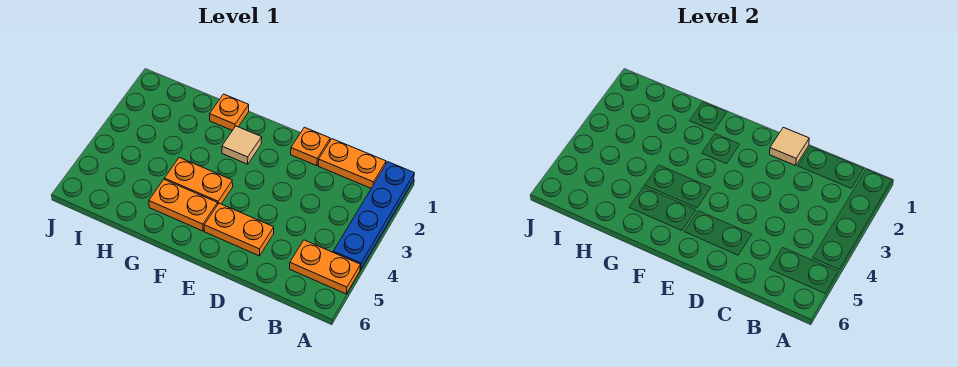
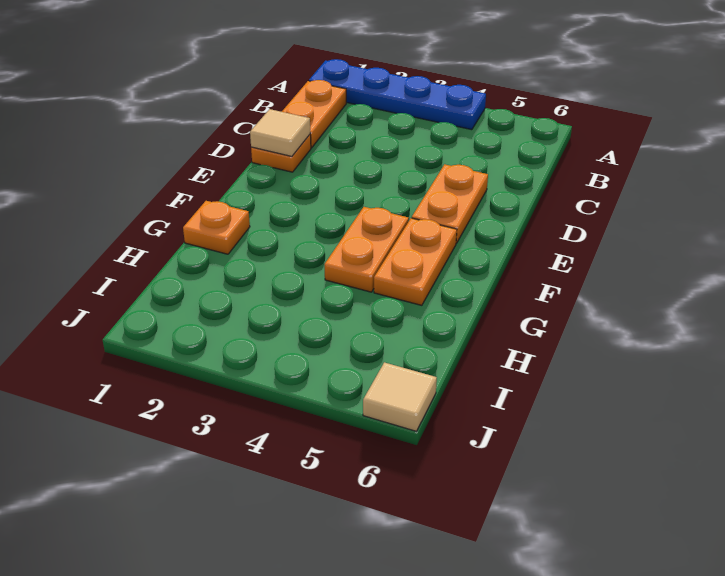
orange 1x2 plate [290,240,360,294] -> none
tan 1x1 tile [222,126,262,164] -> tan 1x1 tile moved to [363,362,437,431]

